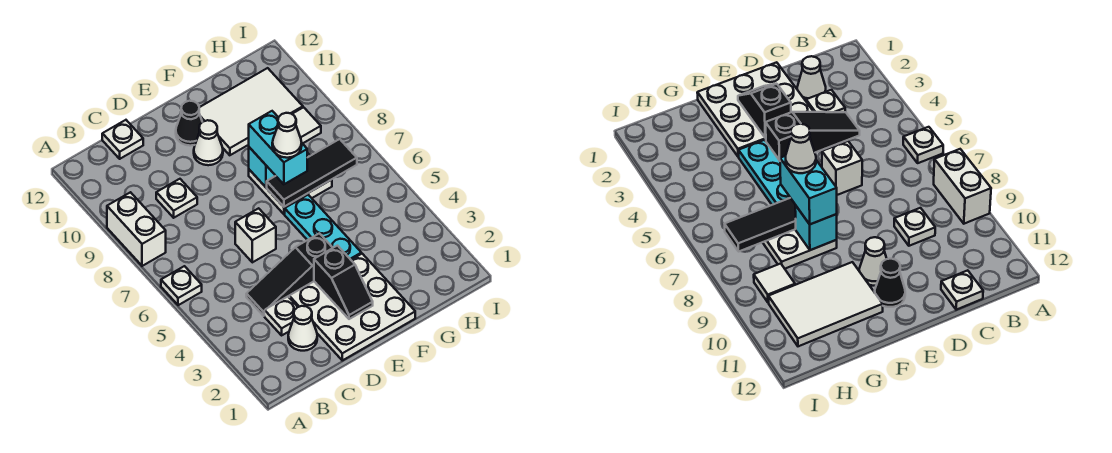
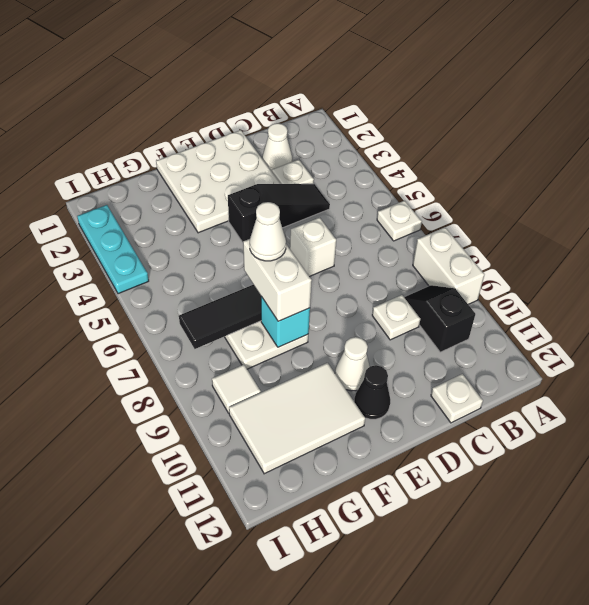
black 1x2 slope [314,246,373,319] -> black 1x2 slope moved to [404,285,475,352]
cyan 1x3 plate [285,195,361,260] -> cyan 1x3 plate moved to [77,205,149,294]
cyan 1x2 brick [249,111,307,184] -> white 1x2 brick [243,239,312,321]

